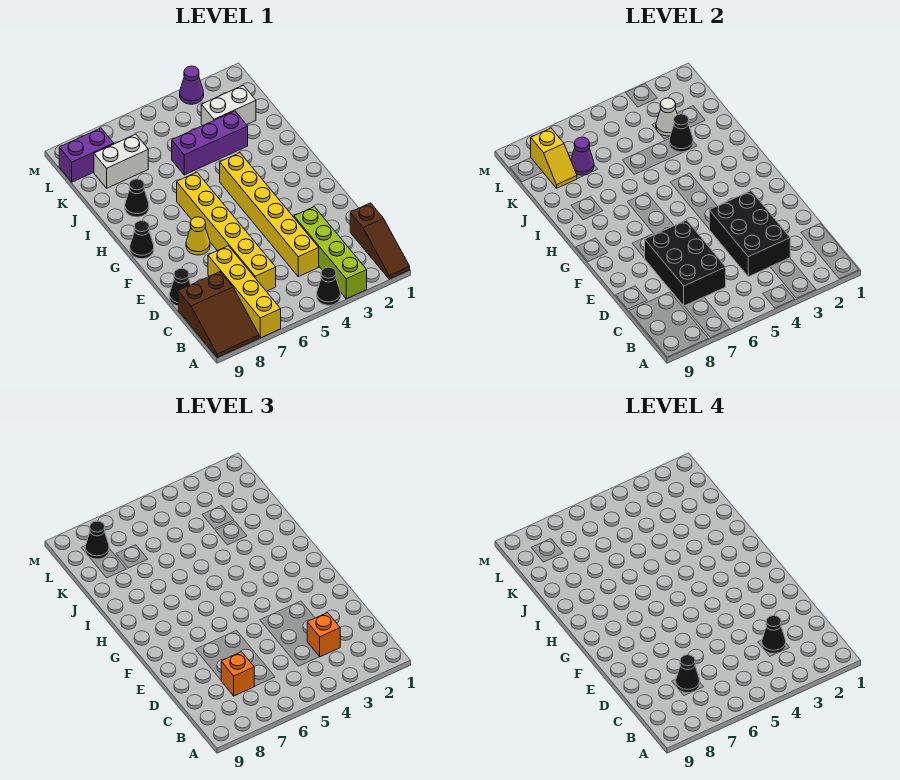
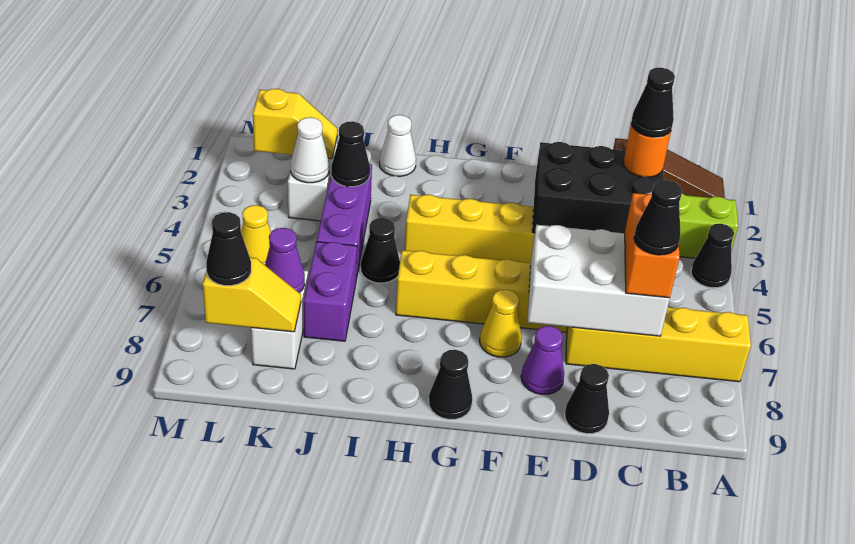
brown 2x3 slope [178,272,259,357] -> none
orange 1x1 brick [307,613,340,657] -> orange 1x1 round brick [623,124,671,177]
black 2x3 brick [645,220,726,306] -> white 2x3 brick [528,225,670,336]
orange 1x1 brick [221,652,254,696] -> orange 1x2 brick [625,193,680,298]
none -> white 1x1 cone [379,115,416,176]
black 1x1 cone [125,179,149,217] -> black 1x1 cone moved to [361,218,400,283]
none -> yellow 1x2 slope [253,89,337,159]
none -> yellow 1x1 cone [241,205,271,265]
purple 1x2 brick [59,128,114,182] -> purple 1x2 brick moved to [304,242,357,341]
purple 1x1 cone [180,66,204,104] -> purple 1x1 cone moved to [521,326,564,394]

